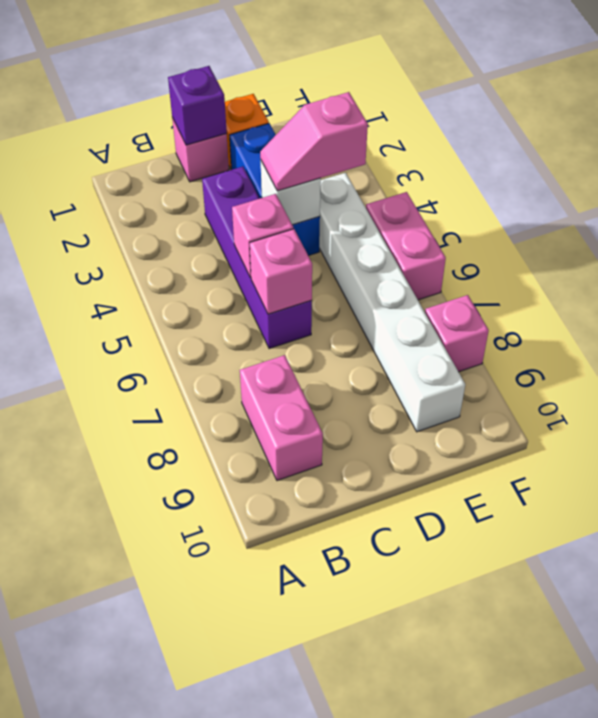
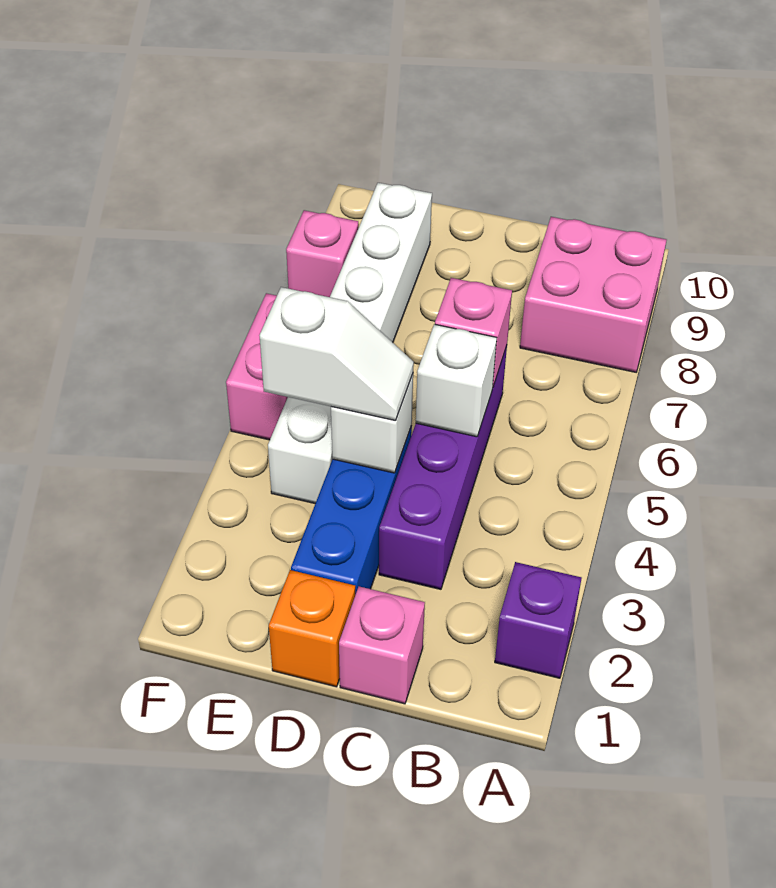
pink 1x2 brick [240,355,323,481] -> pink 2x2 brick [520,217,666,372]
purple 1x1 brick [168,66,227,145] -> purple 1x1 brick moved to [495,562,581,678]
pink 1x1 brick [232,194,293,278] -> white 1x1 brick [416,324,497,437]
pink 1x2 slope [260,92,368,191] -> white 1x2 slope [259,287,414,421]

